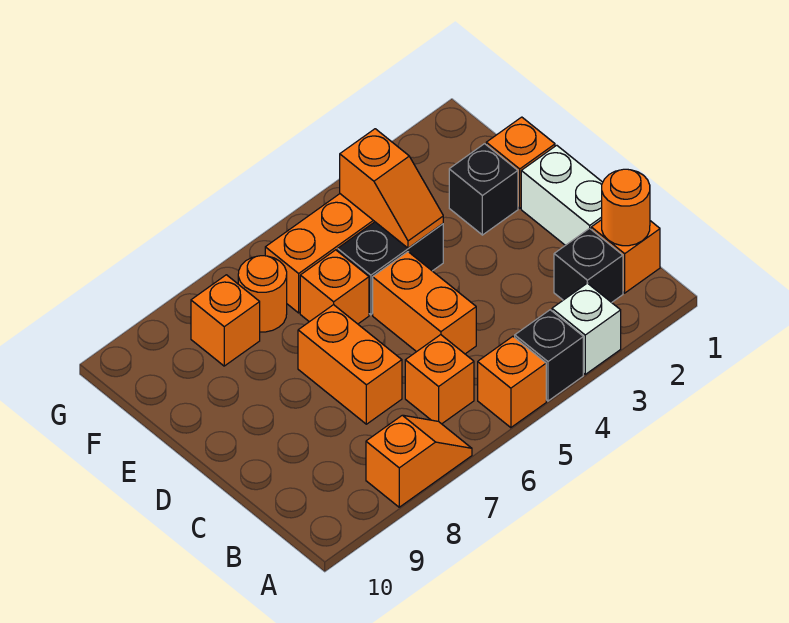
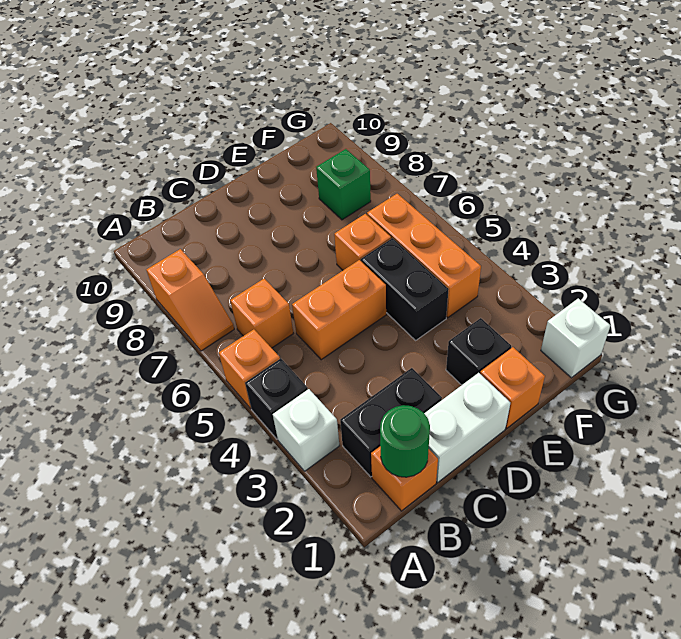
orange 1x1 round brick [602,169,650,246] -> green 1x1 round brick [380,405,430,477]
black 1x1 brick [554,228,623,303] -> black 1x2 brick [340,368,442,477]
orange 1x2 brick [298,305,402,424] -> none
orange 1x2 slope [340,129,443,248] -> none
orange 1x1 round brick [238,256,287,332] -> none
orange 1x1 brick [191,275,260,366] -> green 1x1 brick [316,149,371,220]
none -> white 1x1 brick [541,299,610,378]

